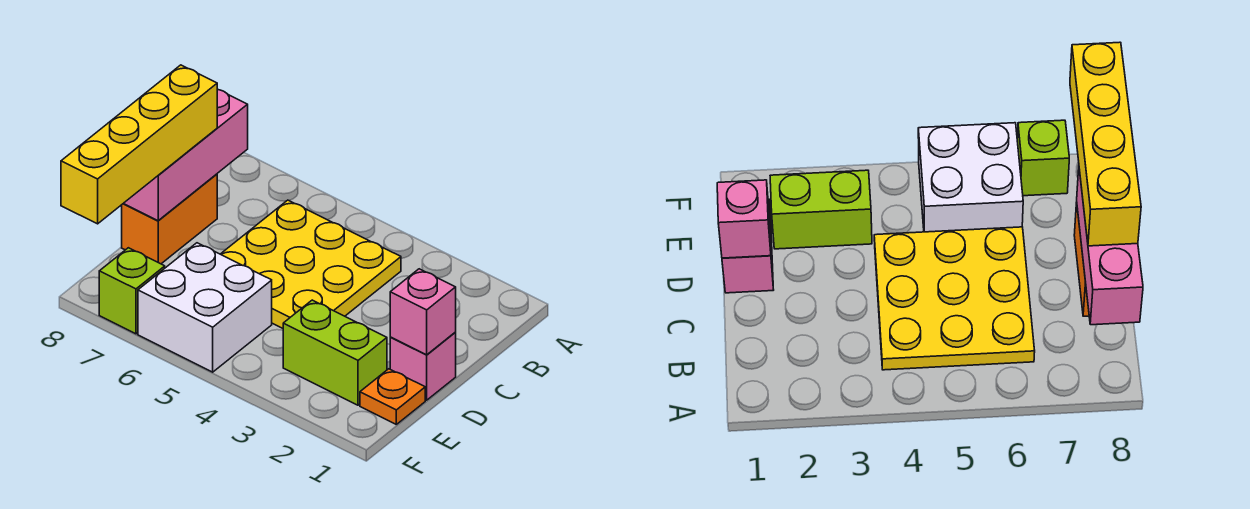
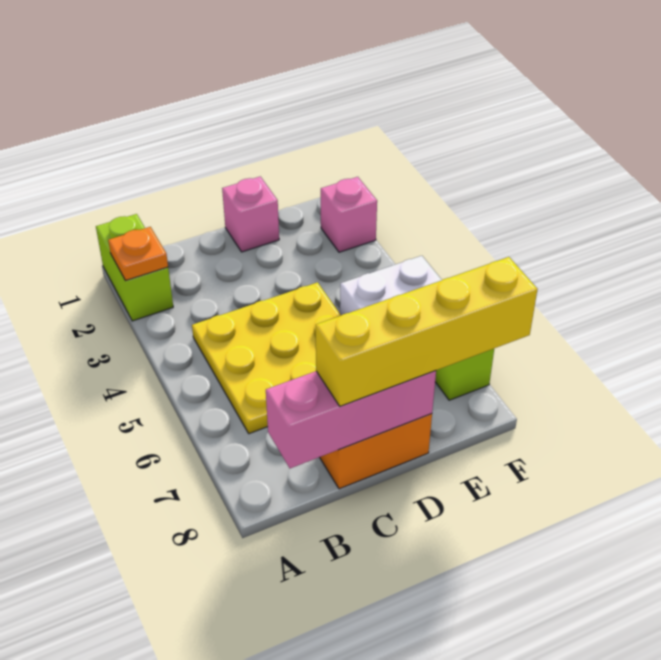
pink 1x1 brick [390,269,456,355] -> pink 1x1 brick moved to [321,177,377,252]
orange 1x1 plate [360,369,425,424] -> orange 1x1 plate moved to [108,227,168,281]
lime 1x2 brick [283,300,387,405] -> lime 1x2 brick moved to [96,214,173,321]

